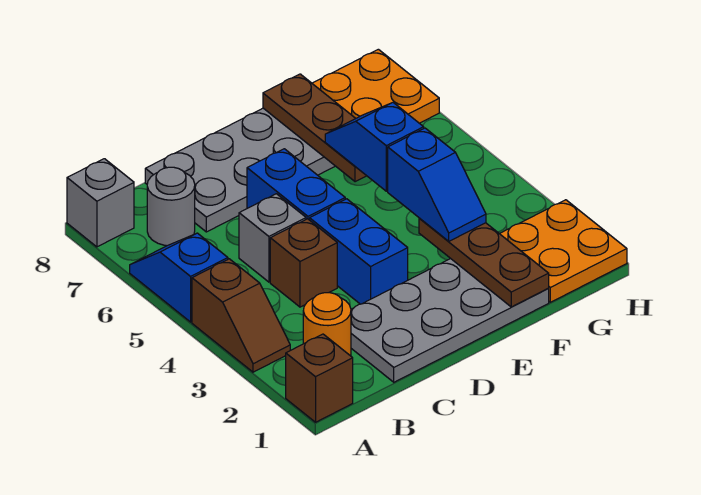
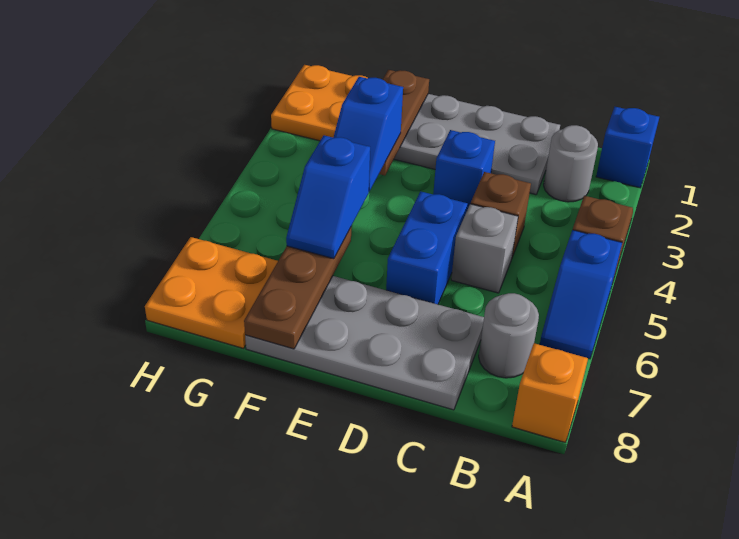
brown 1x1 brick [286,334,353,422] -> blue 1x1 brick [596,107,659,188]
grey 1x1 brick [67,159,134,247] -> orange 1x1 brick [512,343,588,442]
orange 1x1 round brick [303,293,351,356] -> grey 1x1 round brick [544,125,598,202]
blue 1x2 brick [310,199,408,304] -> blue 1x1 brick [433,130,495,210]
blue 1x2 slope [388,128,486,241] -> blue 1x2 slope turned to [333,77,403,191]

